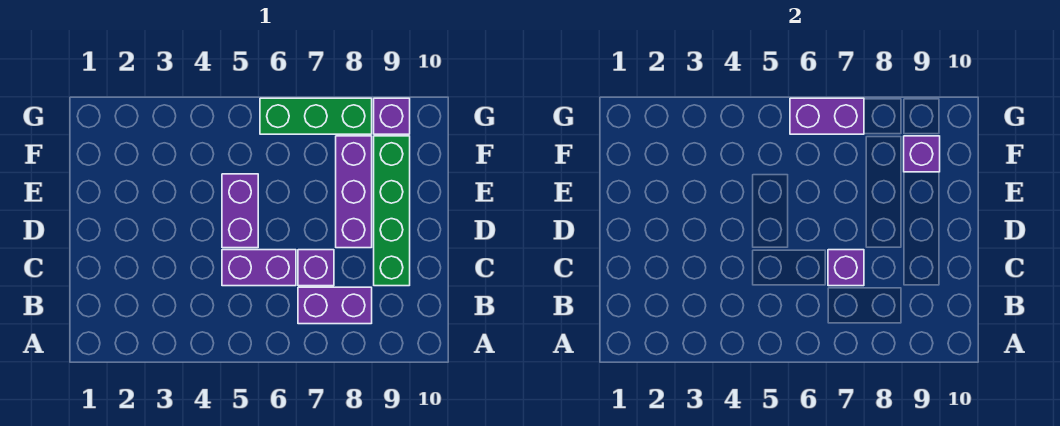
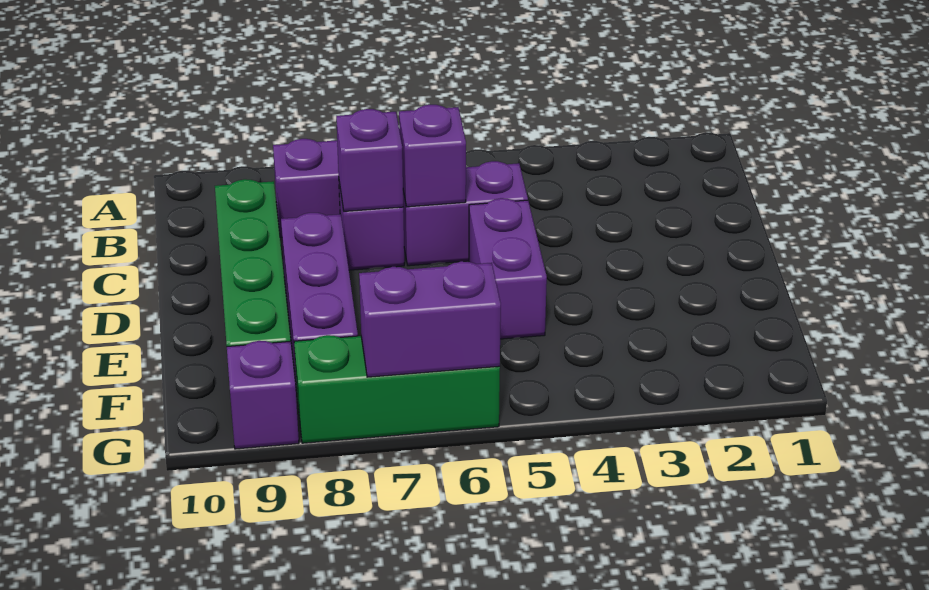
purple 1x1 brick [904,136,940,172] -> purple 1x1 brick moved to [399,105,466,207]

